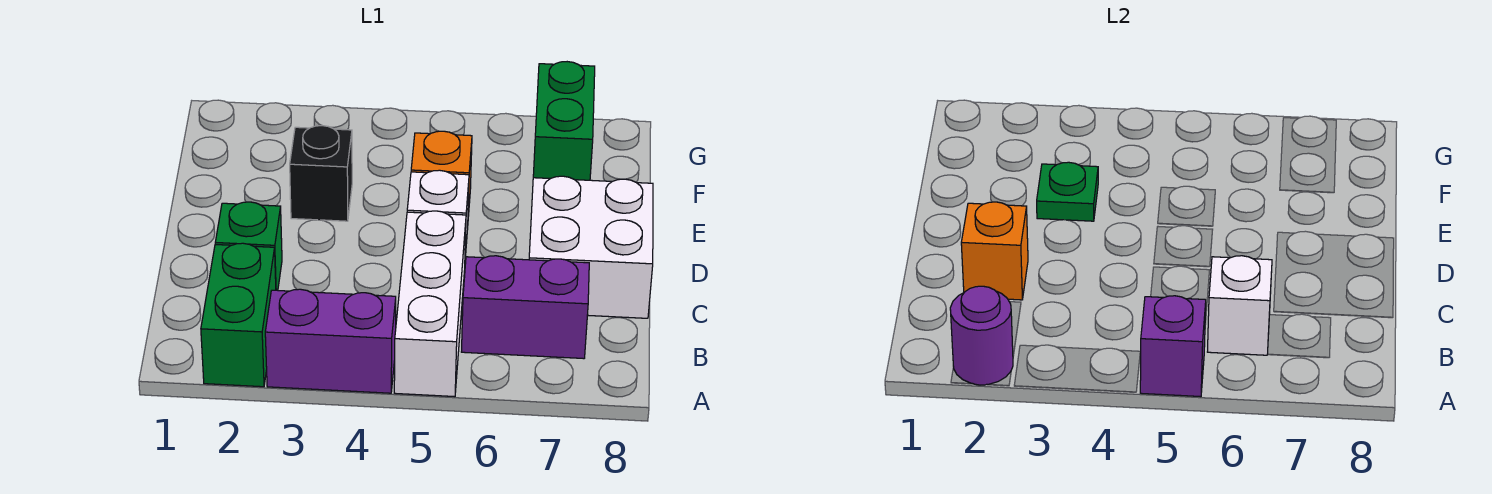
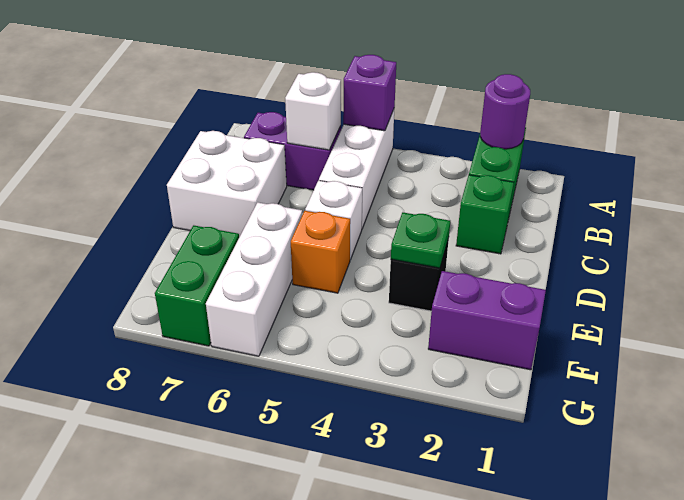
purple 1x2 brick [265,289,396,393] -> purple 1x2 brick moved to [428,271,546,370]
orange 1x1 brick [961,202,1028,300] -> none
none -> white 1x3 brick [206,202,302,356]

